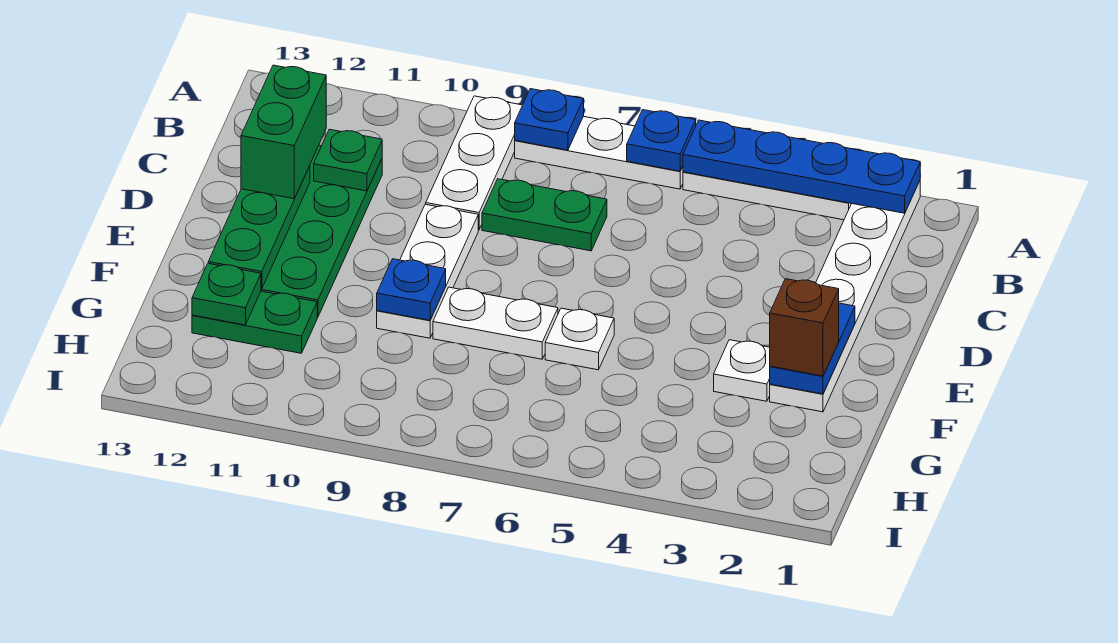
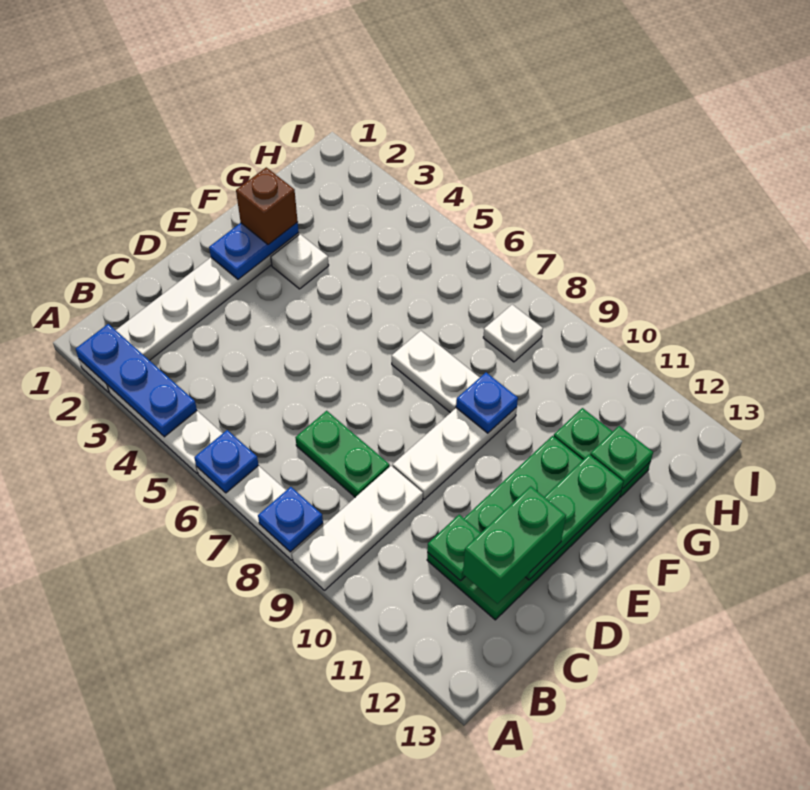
blue 1x4 plate [683,120,920,213] -> blue 1x3 plate [76,324,197,437]
white 1x1 plate [545,308,614,370] -> white 1x1 plate moved to [483,305,543,362]

